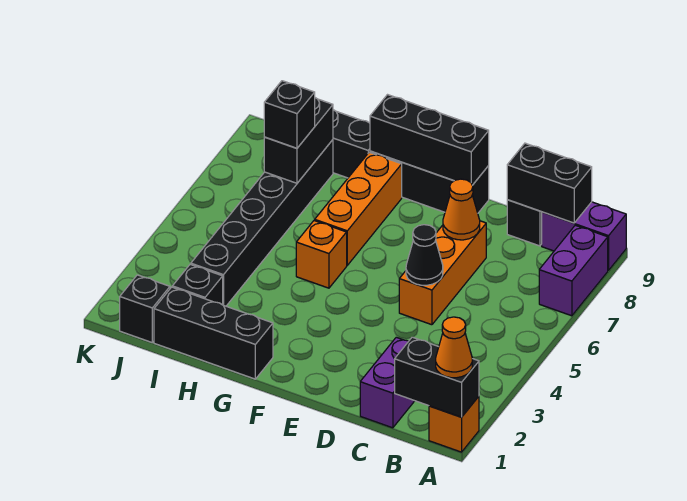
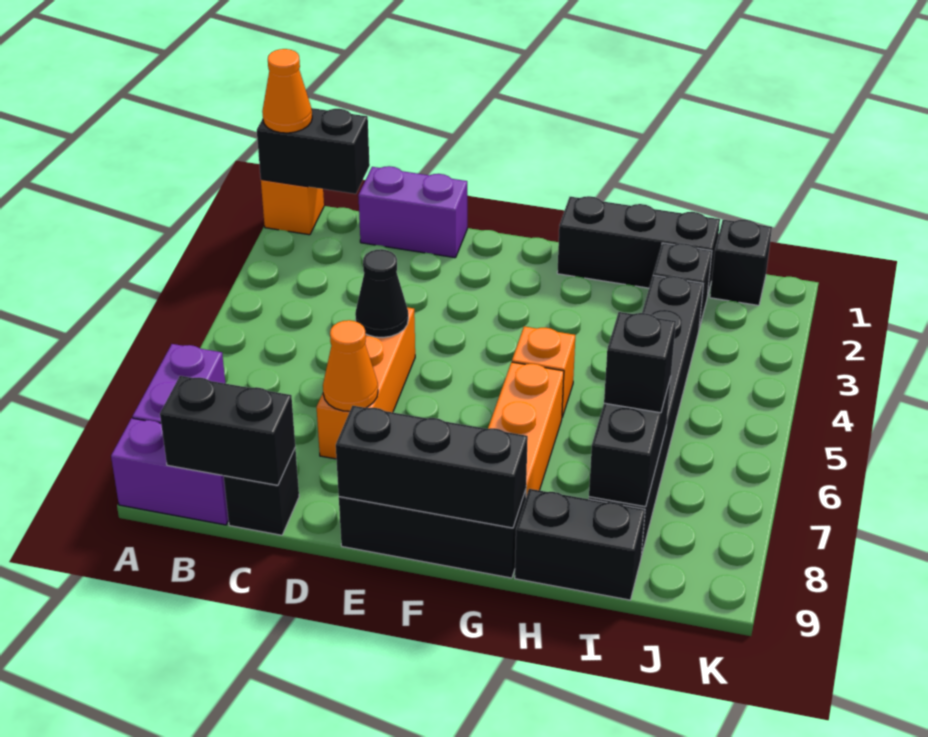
purple 1x2 brick [360,337,414,428] -> purple 1x2 brick turned to [358,166,467,258]

